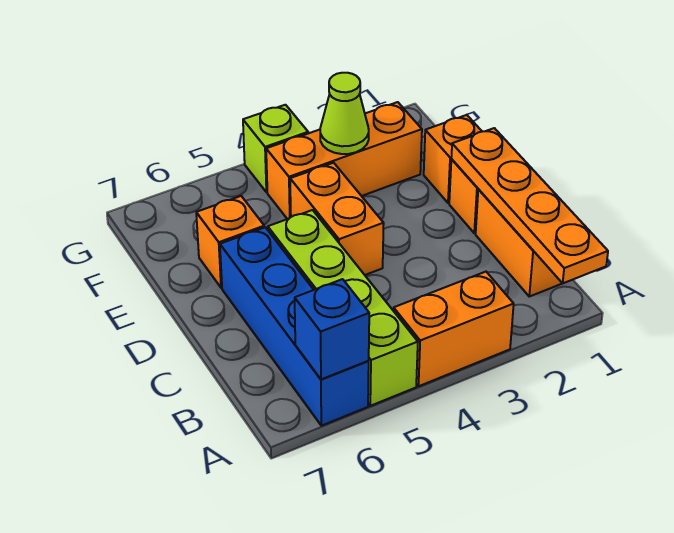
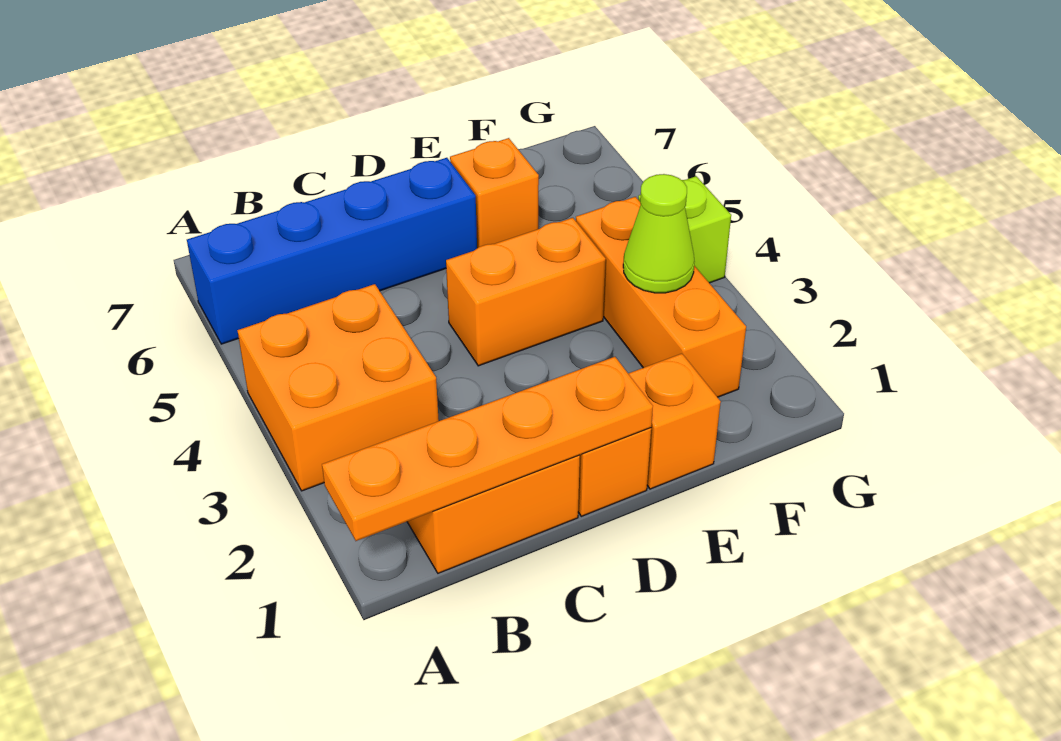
orange 1x2 brick [394,272,514,386] -> orange 2x2 brick [237,284,439,491]
lime 1x4 brick [268,210,418,406] -> none
blue 1x1 brick [295,279,369,379] -> none

